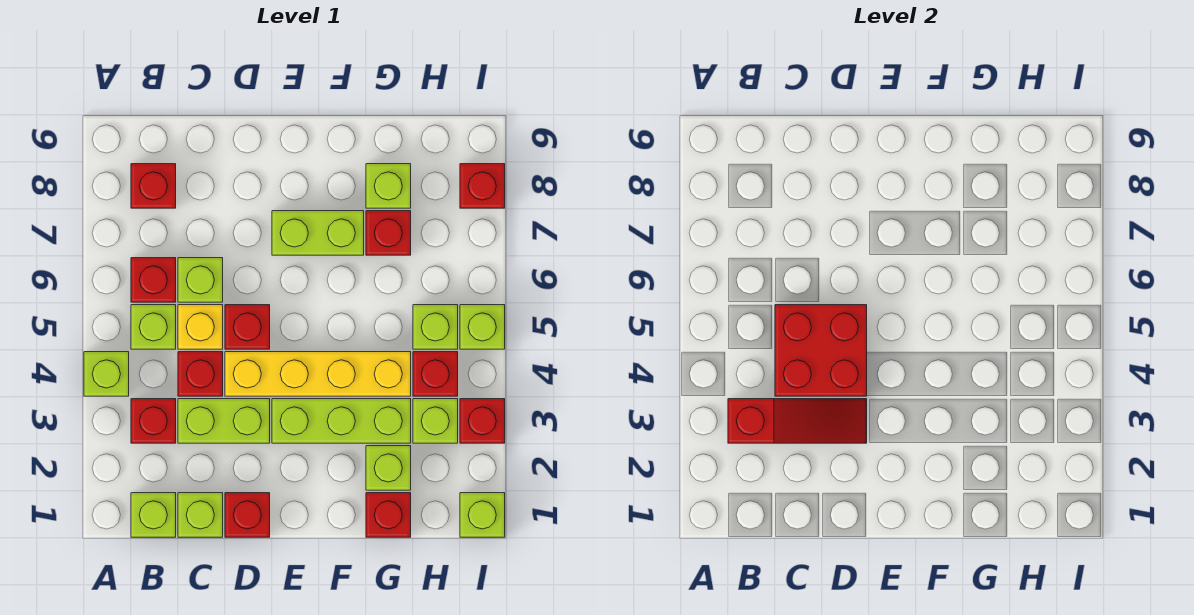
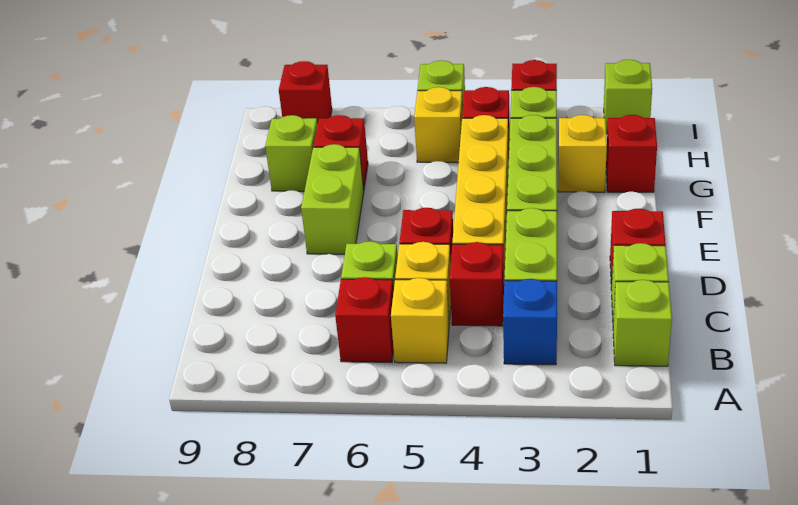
lime 1x1 brick [84,352,129,396] -> none
red 1x1 brick [131,399,176,443] -> blue 1x1 brick [503,279,557,365]
red 1x3 slope [728,399,867,443] -> none
lime 1x1 brick [131,305,176,349] -> yellow 1x1 brick [391,278,449,363]
red 1x1 brick [131,164,176,208] -> none
red 2x2 brick [775,305,867,396] -> none
lime 1x1 brick [366,446,411,490] -> yellow 1x1 brick [558,115,607,192]
lime 1x1 brick [413,305,458,349] -> yellow 1x1 brick [414,87,463,162]

